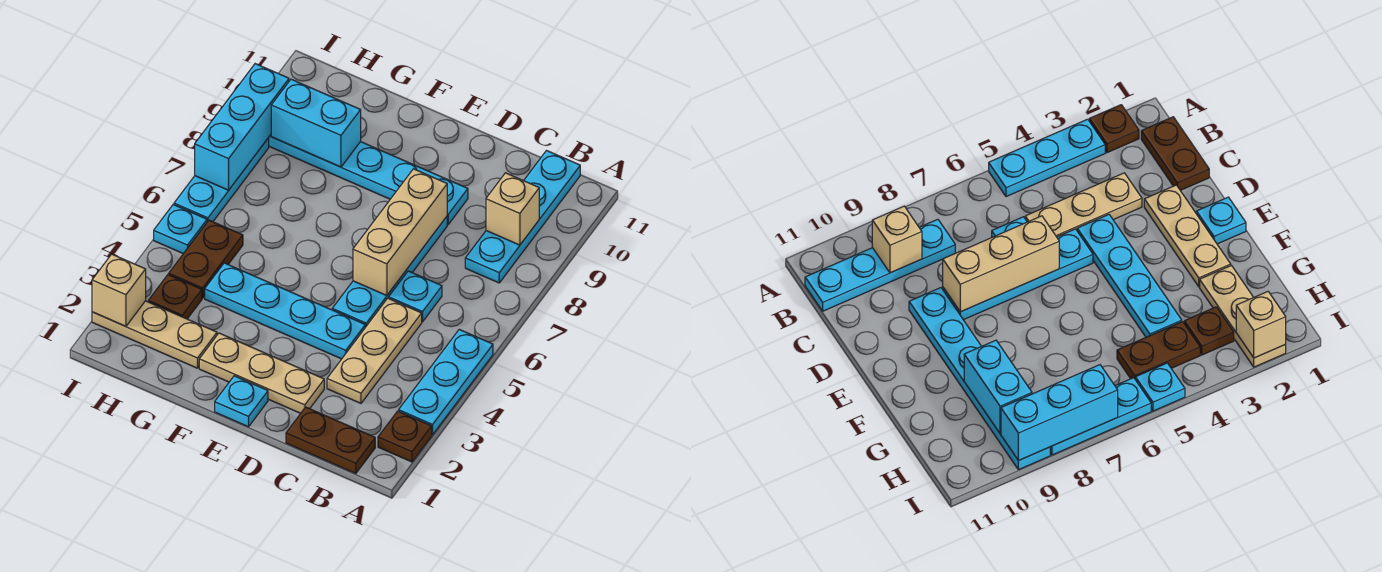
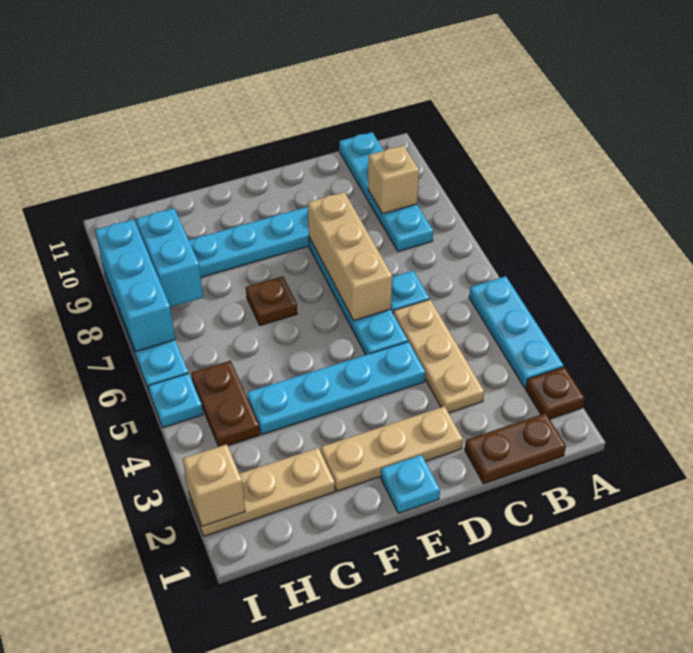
cyan 1x2 brick [271,79,361,167] -> cyan 1x2 brick turned to [136,208,203,307]
brown 1x1 plate [148,275,202,319] -> brown 1x1 plate moved to [246,276,297,325]

